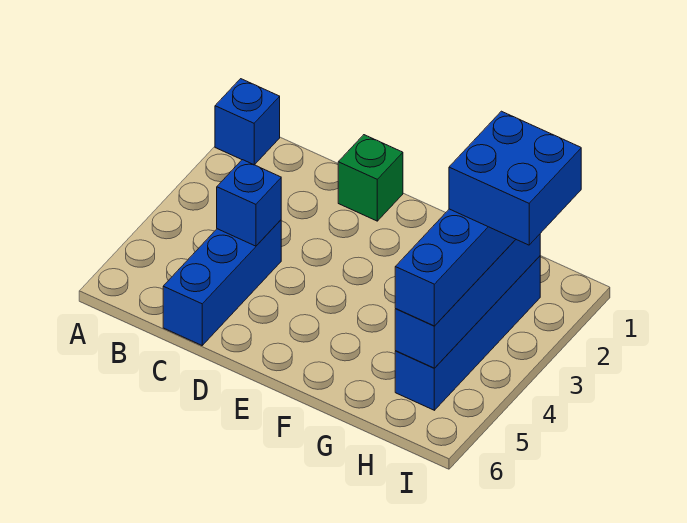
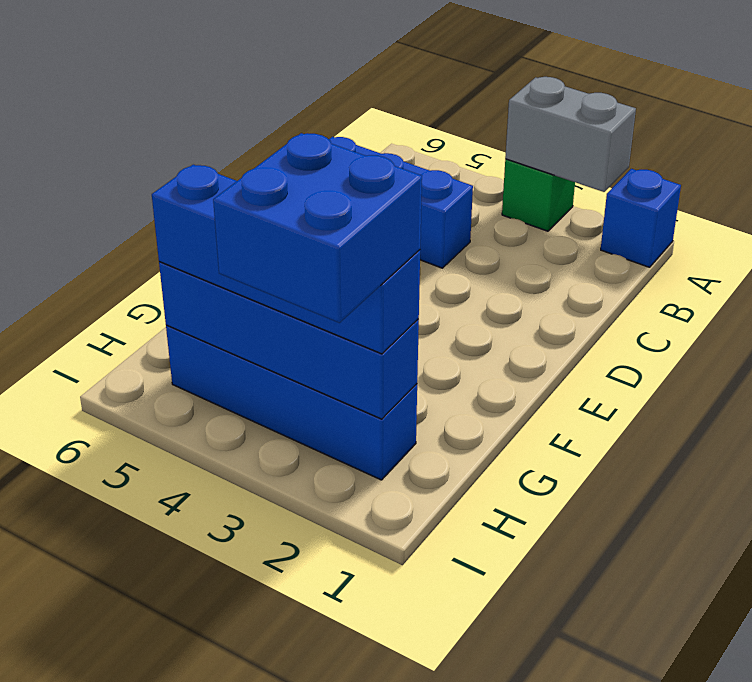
none -> grey 1x2 brick [505,77,636,192]
blue 1x1 brick [217,160,281,246] -> none
green 1x1 brick [338,135,403,221] -> green 1x1 brick moved to [502,159,575,231]

